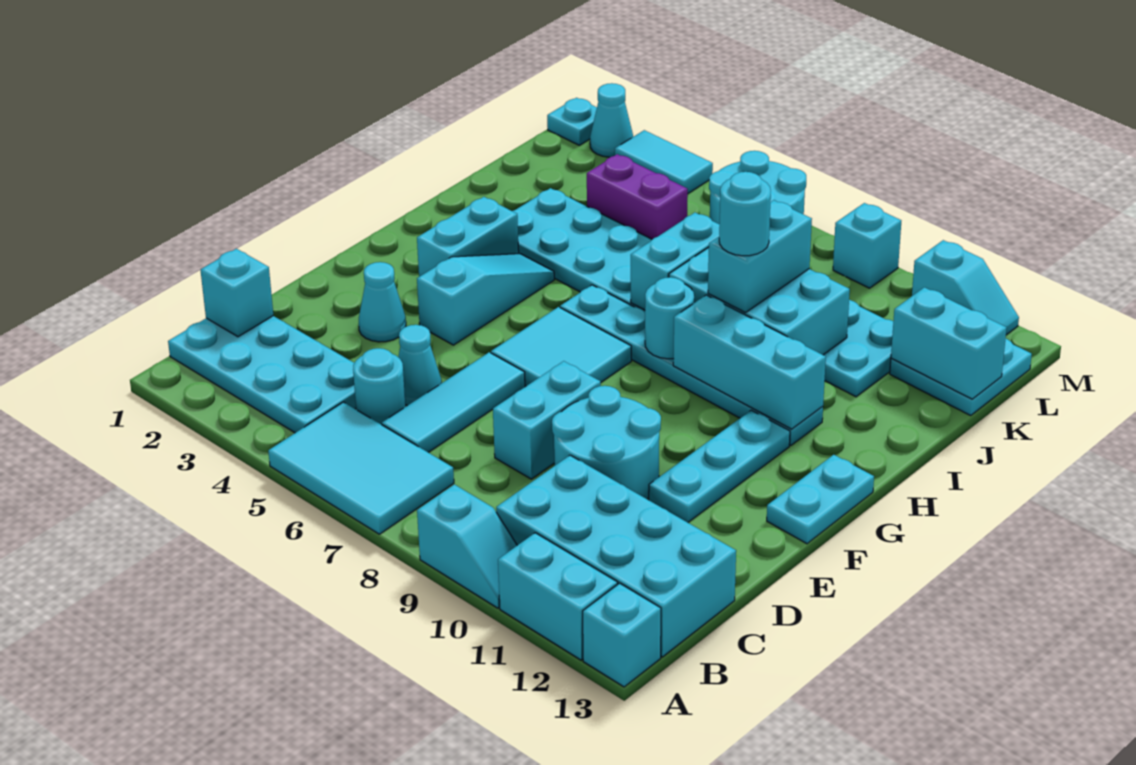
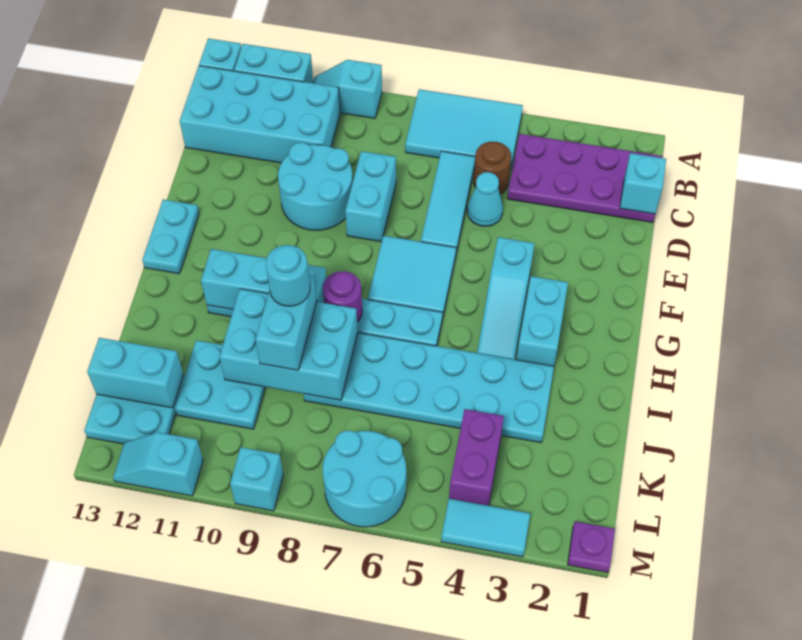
cyan 2x4 plate [168,316,356,433] -> purple 2x4 plate [507,134,663,222]
cyan 1x1 round brick [353,348,405,425] -> brown 1x1 round brick [474,141,511,194]
cyan 1x1 cone [359,262,406,342] -> none
cyan 1x3 plate [649,410,790,522] -> none
cyan 1x1 round brick [645,277,694,359] -> purple 1x1 round brick [323,271,362,322]
cyan 1x2 brick [631,213,720,310] -> none
purple 1x2 brick [587,154,688,239] -> purple 1x2 brick turned to [449,409,504,506]
cyan 1x1 plate [547,98,597,145] -> purple 1x1 plate [568,522,615,573]
cyan 1x1 cone [590,83,633,157] -> none

